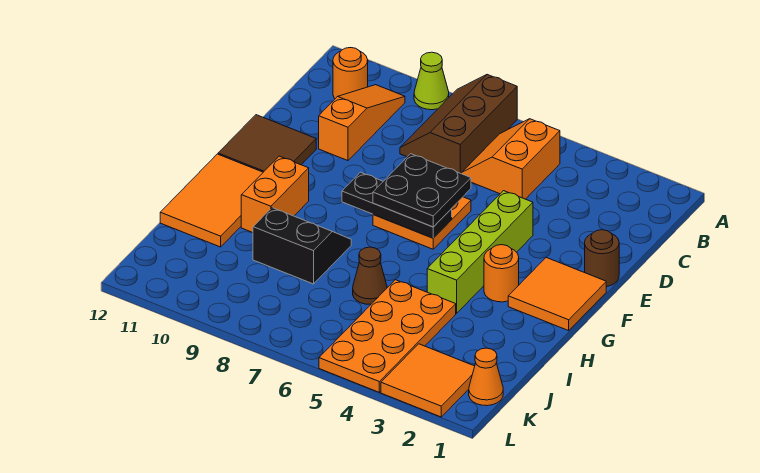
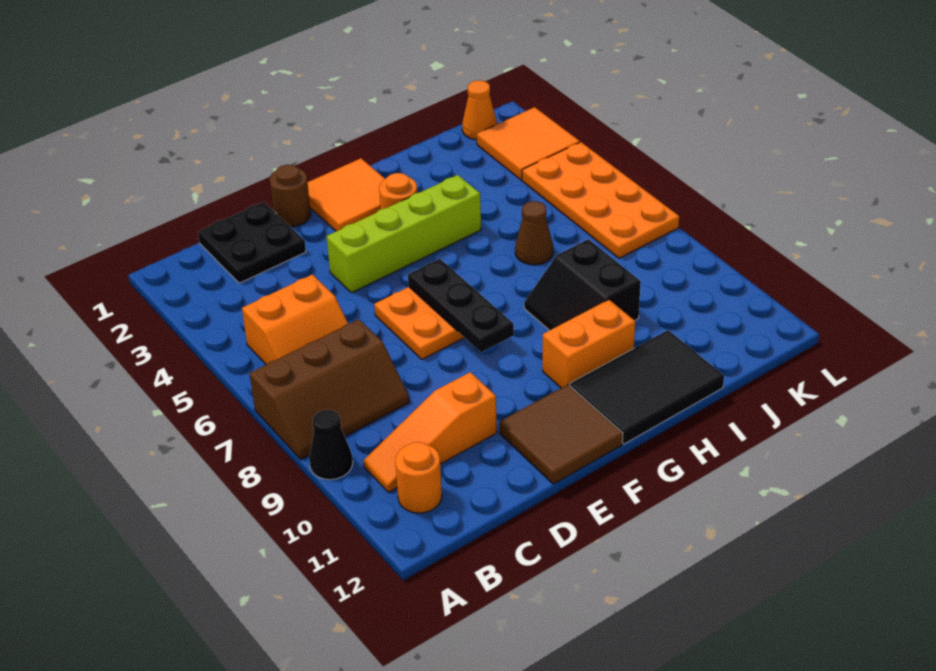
lime 1x1 cone [414,52,449,110] -> black 1x1 cone [309,410,353,480]
black 2x2 plate [373,154,471,227] -> black 2x2 plate moved to [198,202,306,283]
orange 2x3 tile [160,154,263,247] -> black 2x3 tile [570,330,724,444]
orange 2x4 plate [319,280,456,392] -> orange 2x4 plate turned to [522,142,679,258]

